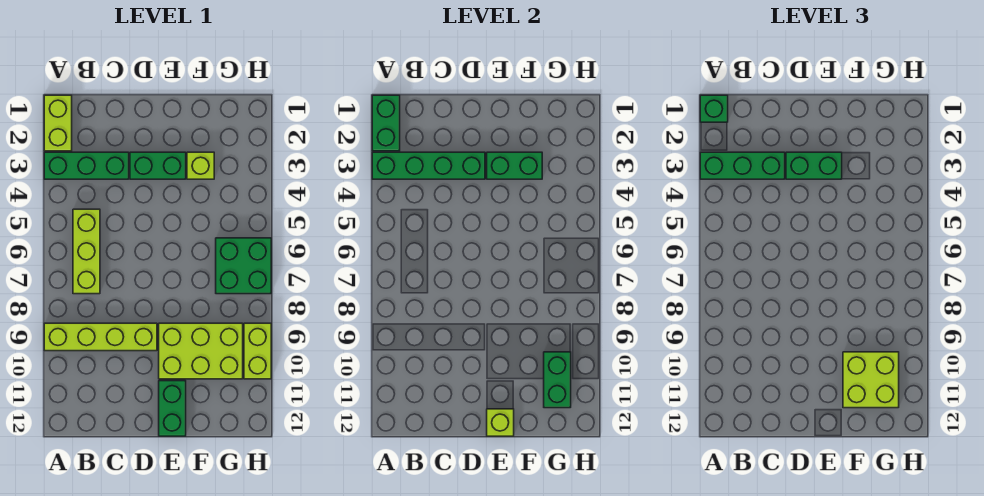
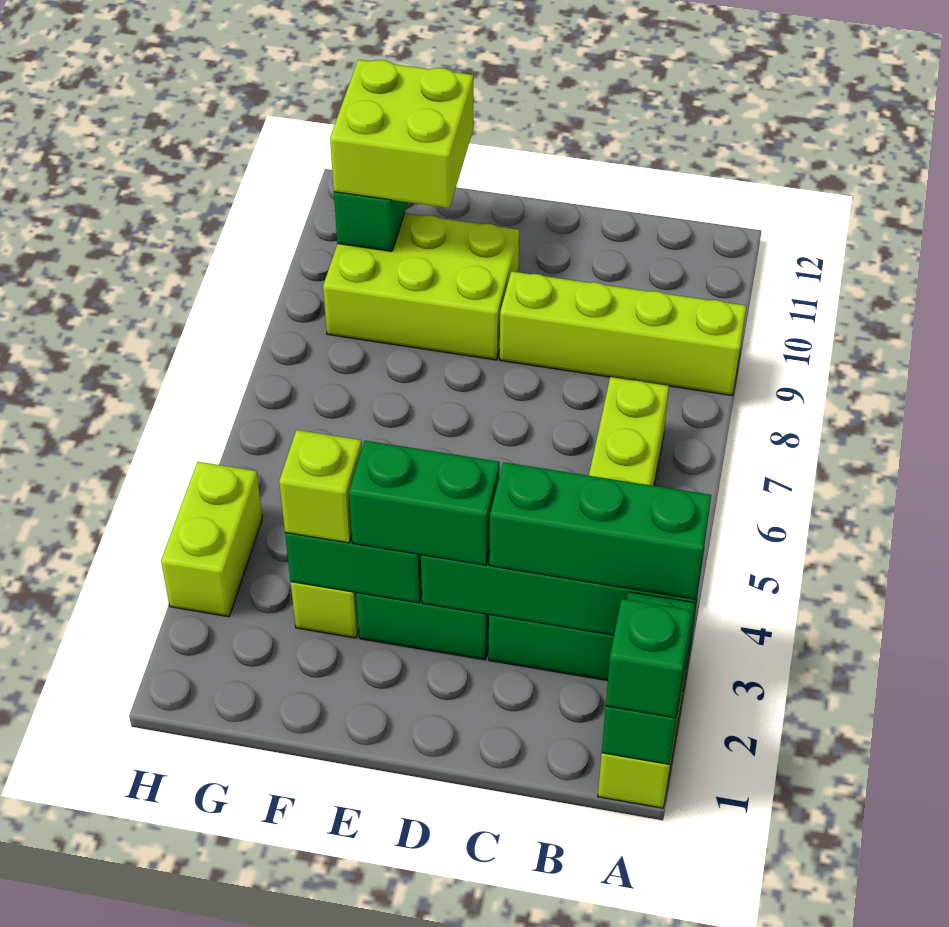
green 1x2 brick [159,381,186,436] -> none
lime 1x1 brick [487,409,514,436] -> lime 1x1 brick moved to [279,430,362,543]
green 2x2 brick [216,238,271,294] -> none
lime 1x2 brick [244,323,271,379] -> lime 1x2 brick moved to [161,462,262,617]

